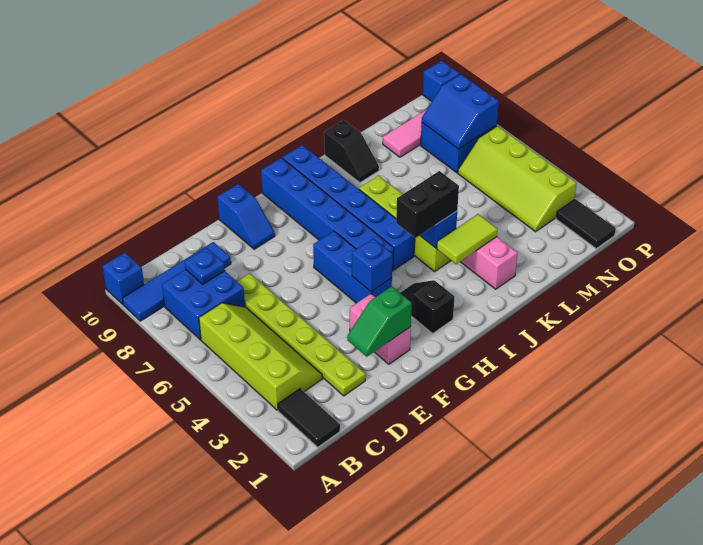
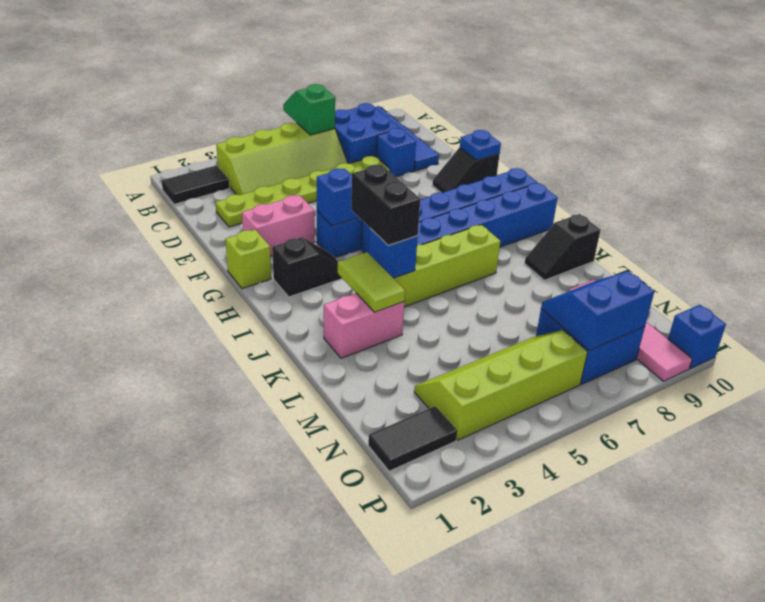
blue 1x1 brick [103,253,144,304] -> blue 1x1 brick moved to [376,128,416,177]
blue 1x1 plate [185,248,225,284] -> blue 1x1 plate moved to [460,130,501,160]
green 1x2 slope [347,286,412,357] -> green 1x2 slope moved to [283,84,335,135]
blue 1x2 slope [218,184,275,249] -> black 1x2 slope [432,148,500,193]
none -> lime 1x1 brick [225,230,271,289]

